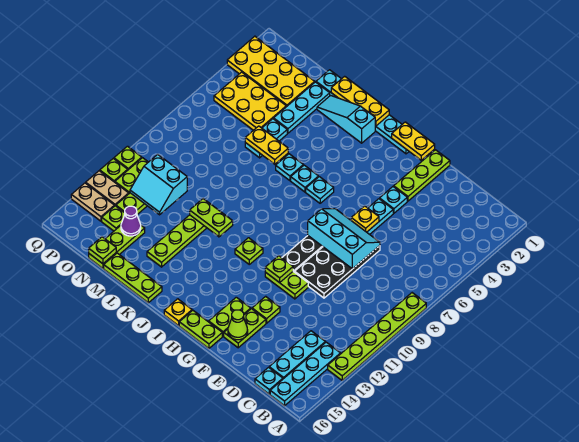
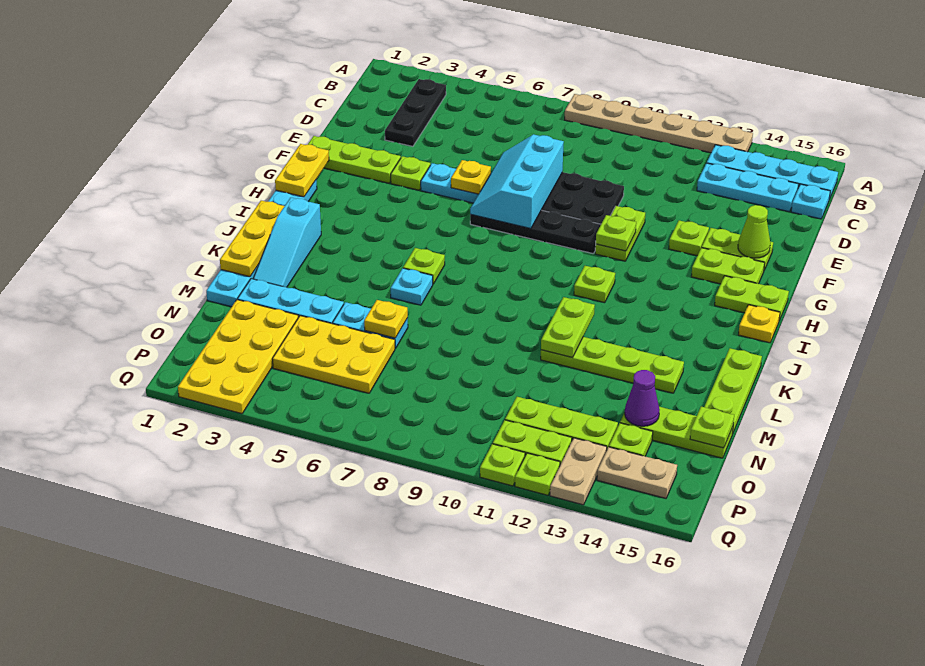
lime 1x6 plate [328,293,426,380] -> tan 1x6 plate [565,94,753,153]
none -> black 1x3 plate [385,79,446,146]
cyan 1x1 plate [380,187,407,213] -> lime 1x1 plate [391,156,430,190]
lime 1x2 plate [179,310,222,348] -> lime 1x2 plate turned to [715,276,789,321]
cyan 1x1 plate [306,177,334,203] -> none
cyan 1x1 plate [291,165,319,192] -> lime 1x1 plate [403,248,445,284]
yellow 1x2 plate [245,126,288,164] -> yellow 1x1 plate [364,300,408,338]
yellow 2x3 plate [214,72,286,130] -> yellow 2x3 plate turned to [272,316,395,393]
cyan 2x2 slope [130,154,187,215] -> none
tan 1x2 plate [71,183,114,221] -> tan 1x2 plate turned to [597,447,677,498]

